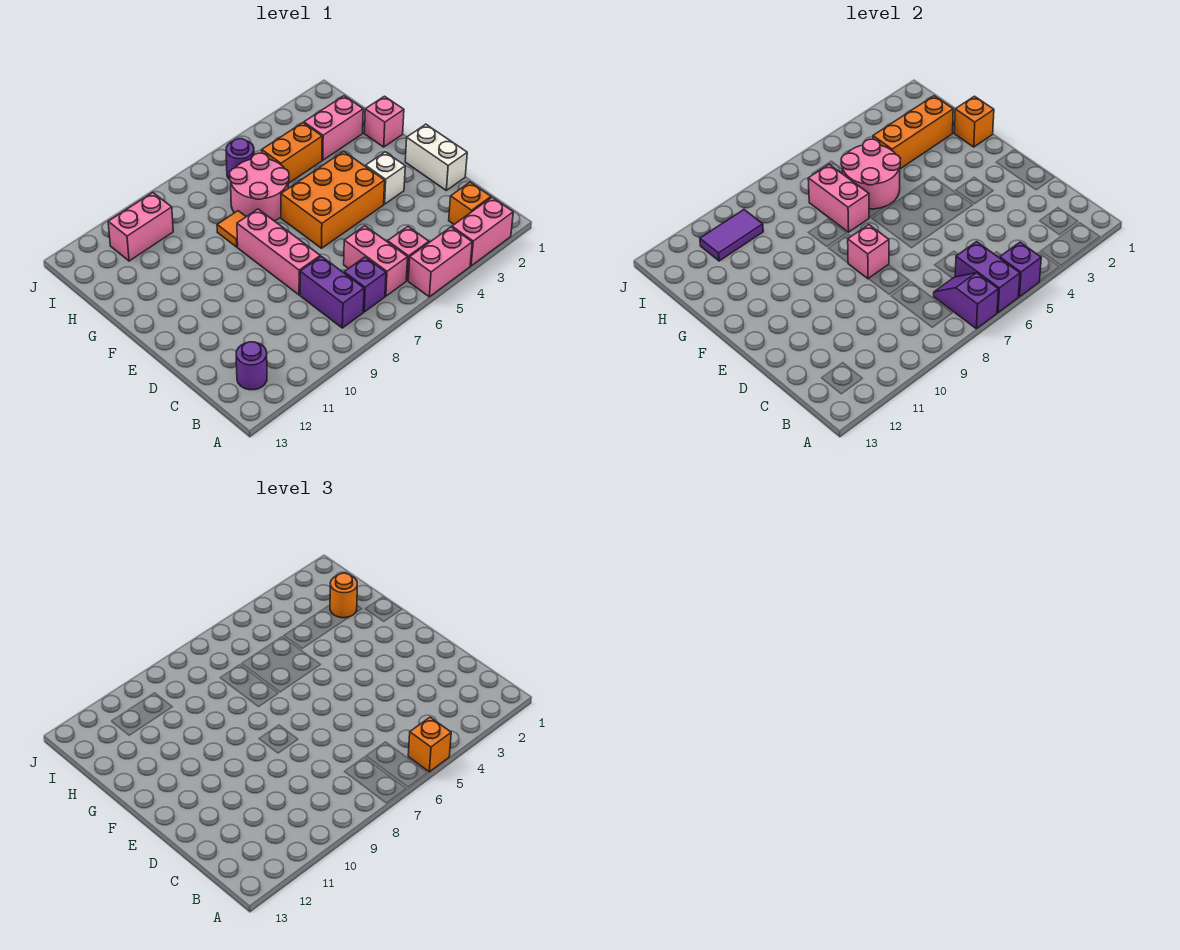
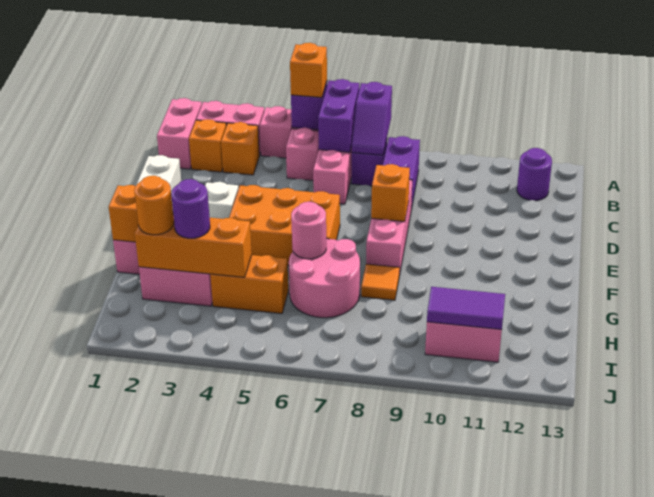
none -> orange 1x1 brick [221,122,259,175]
pink 1x1 brick [848,225,889,279] -> orange 1x1 brick [371,164,410,222]
pink 2x2 round brick [841,139,901,209] -> pink 1x1 round brick [291,202,326,259]
pink 1x2 brick [808,164,869,232] -> pink 1x2 brick moved to [157,98,202,169]
purple 1x1 round brick [226,139,254,180] -> purple 1x1 round brick moved to [171,179,210,238]

